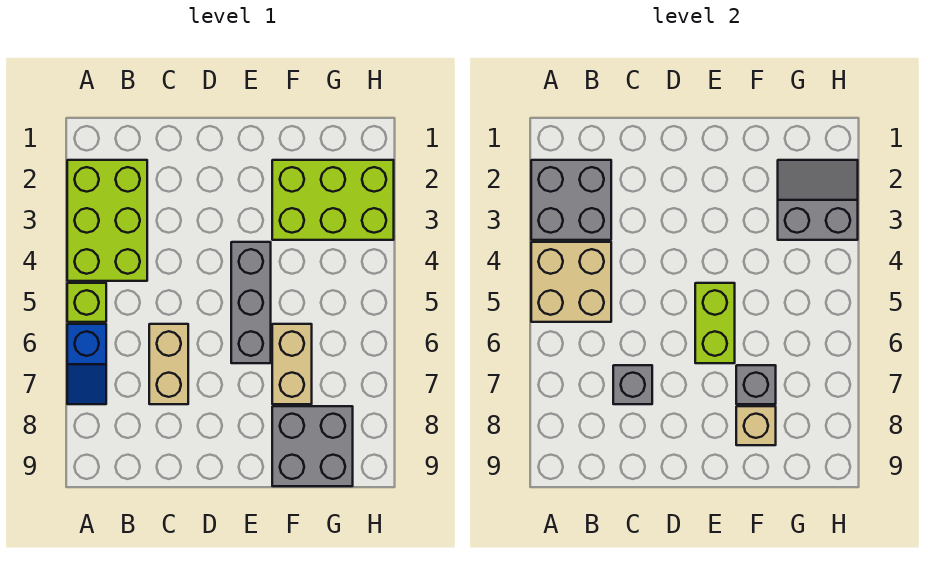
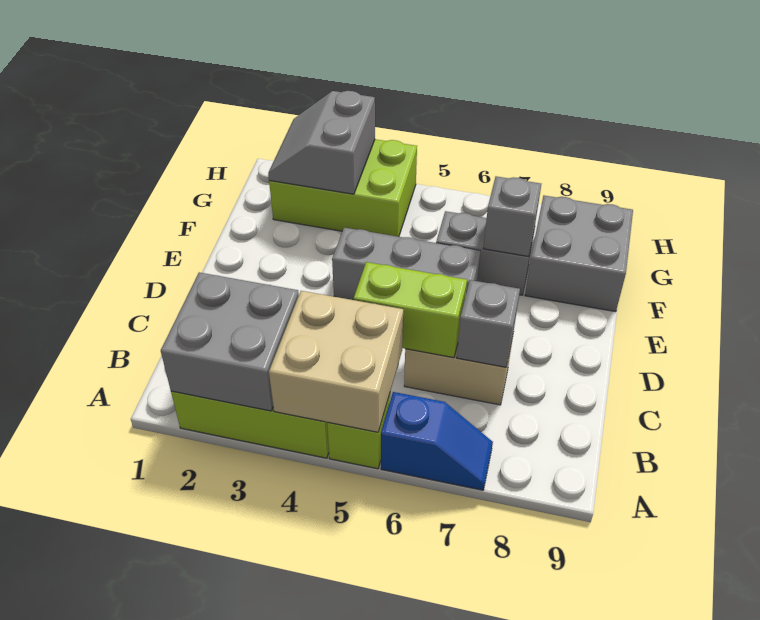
lime 1x2 brick [695,283,735,363] -> lime 1x2 brick moved to [354,262,467,358]
lime 2x3 brick [272,160,394,240] -> lime 2x3 brick turned to [269,139,417,237]
tan 1x2 brick [272,324,312,404] -> grey 1x2 brick [436,211,534,295]
tan 1x1 brick [736,406,776,445] -> none

